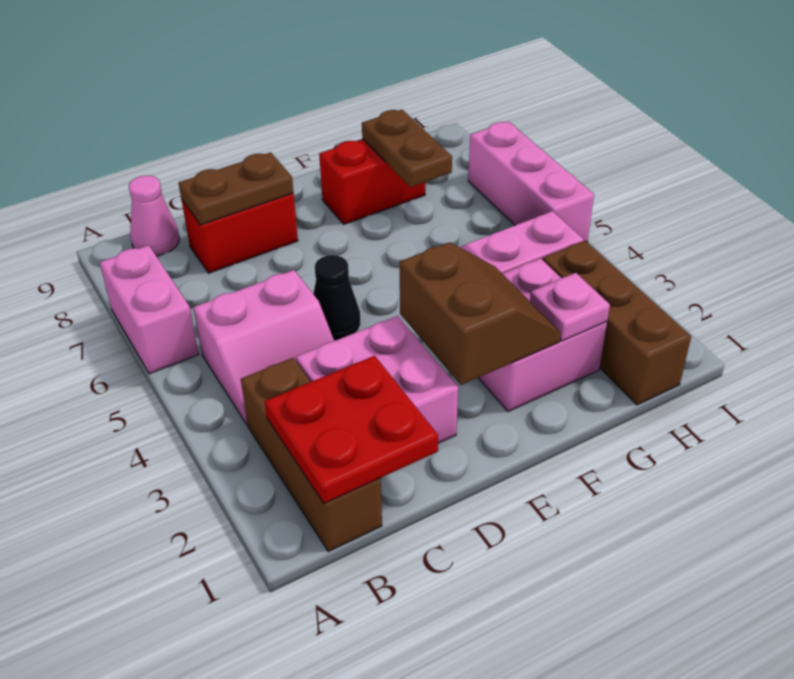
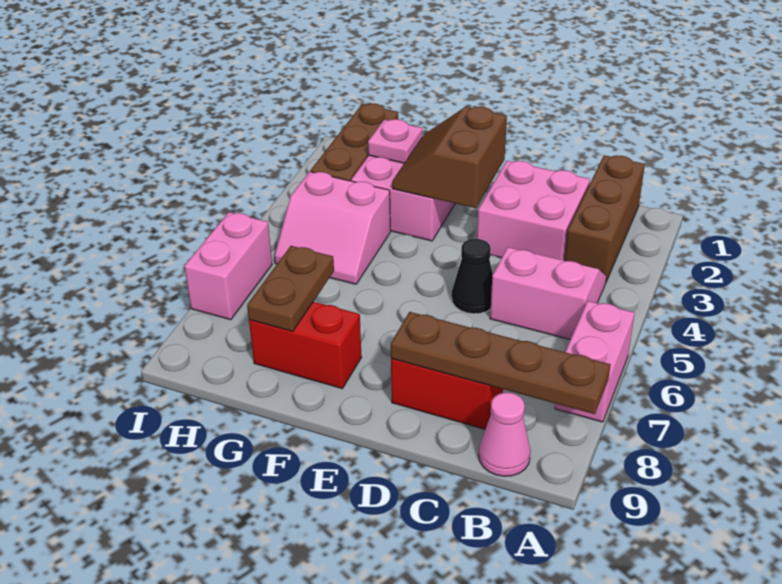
red 2x2 plate [265,356,438,503] -> none
brown 1x2 plate [179,152,294,225] -> brown 1x4 plate [391,312,611,414]
pink 1x3 brick [468,121,594,242] -> pink 1x2 brick [184,212,272,320]

